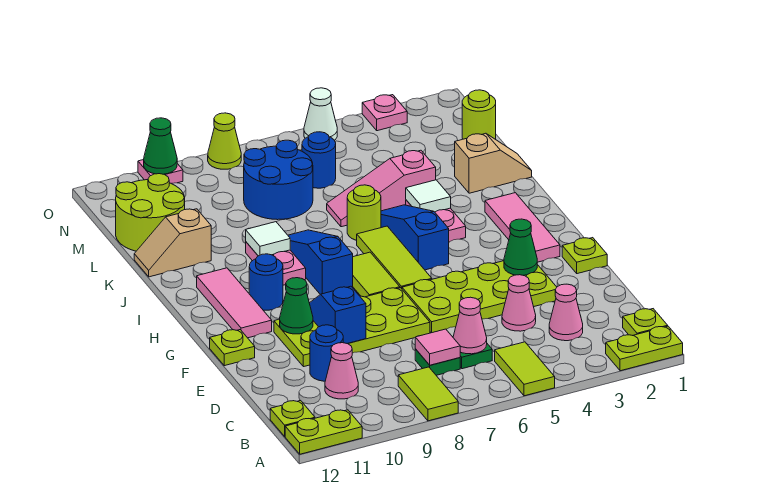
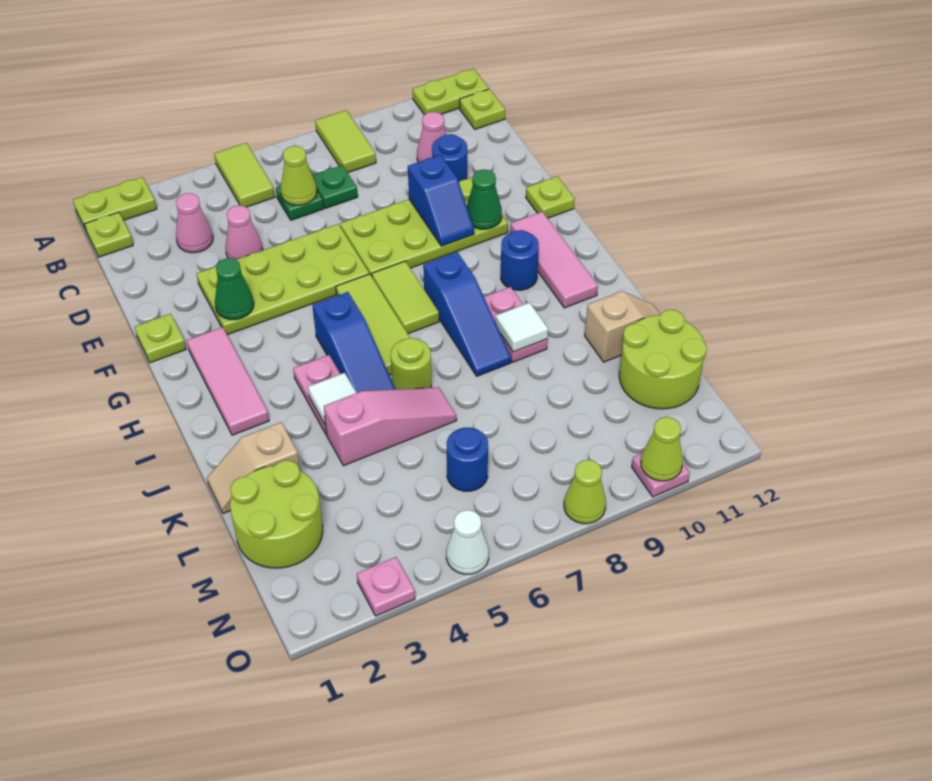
pink 1x1 cone [453,297,487,354] -> lime 1x1 cone [281,146,317,205]
pink 1x1 tile [415,329,460,365] -> none
blue 2x2 round brick [244,140,313,220] -> none
lime 1x1 round brick [462,90,496,139] -> lime 2x2 round brick [230,460,323,568]
green 1x1 cone [144,118,177,174] -> lime 1x1 cone [641,417,683,481]

